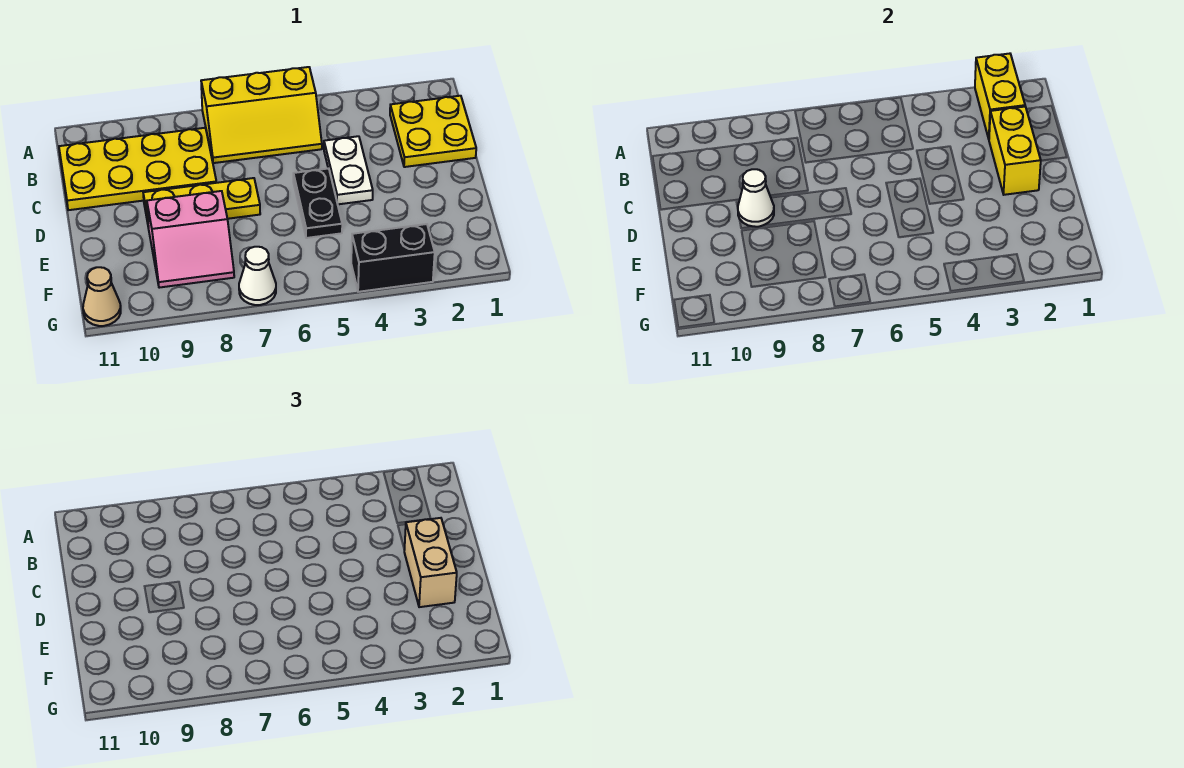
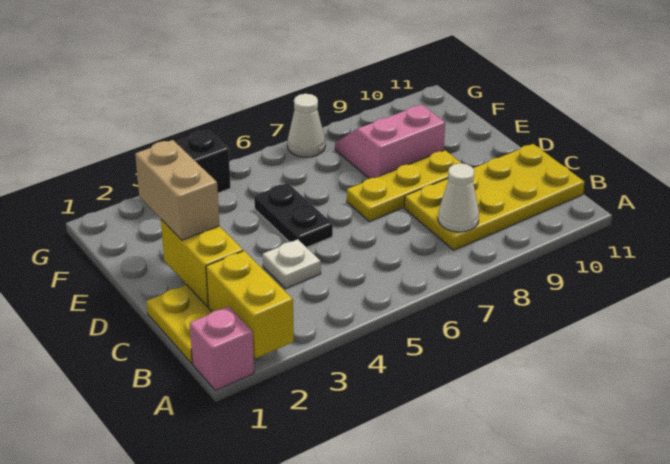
none -> pink 1x1 brick [190,307,254,391]
yellow 2x3 slope [201,67,322,163] -> none
white 1x2 plate [324,136,373,204] -> white 1x1 plate [263,239,321,289]
white 1x1 cone [738,169,774,227] -> white 1x1 cone moved to [438,163,479,232]
tan 1x1 cone [83,267,121,326] -> none

